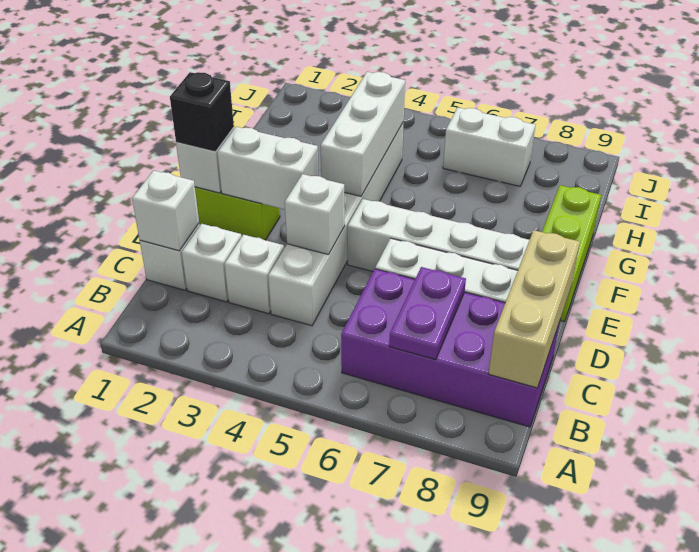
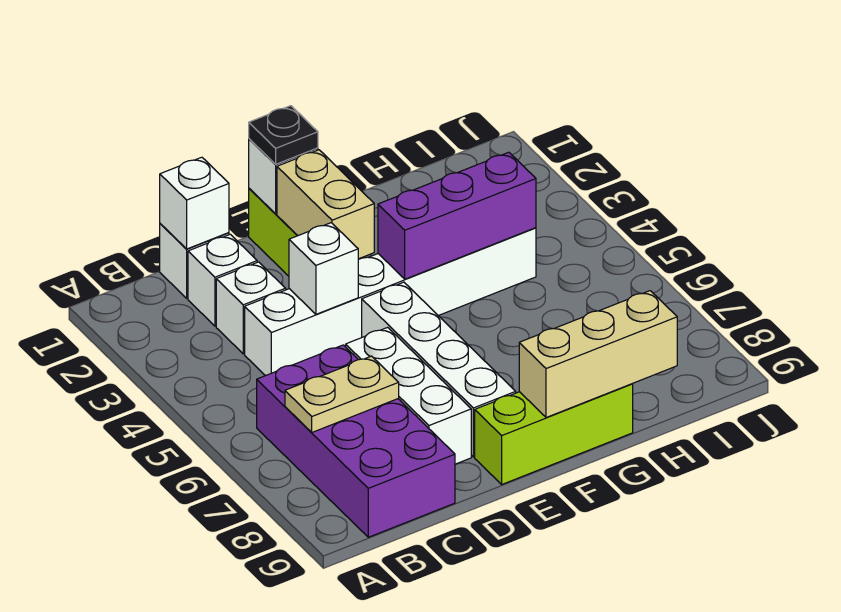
purple 1x2 plate [389,267,466,360] -> tan 1x2 plate [285,356,399,432]
tan 1x3 brick [489,230,580,388] -> tan 1x3 brick moved to [519,291,677,418]
black 1x1 brick [170,72,234,151] -> black 1x1 plate [249,106,318,164]
white 1x2 brick [217,127,318,209] -> tan 1x2 brick [277,150,374,259]
white 1x3 brick [321,72,405,196] -> purple 1x3 brick [378,152,536,279]
white 1x2 brick [443,107,535,186] -> none

